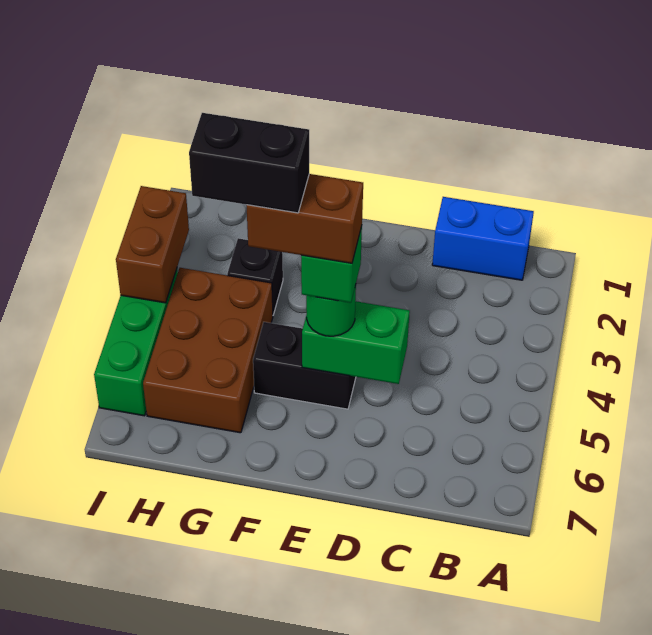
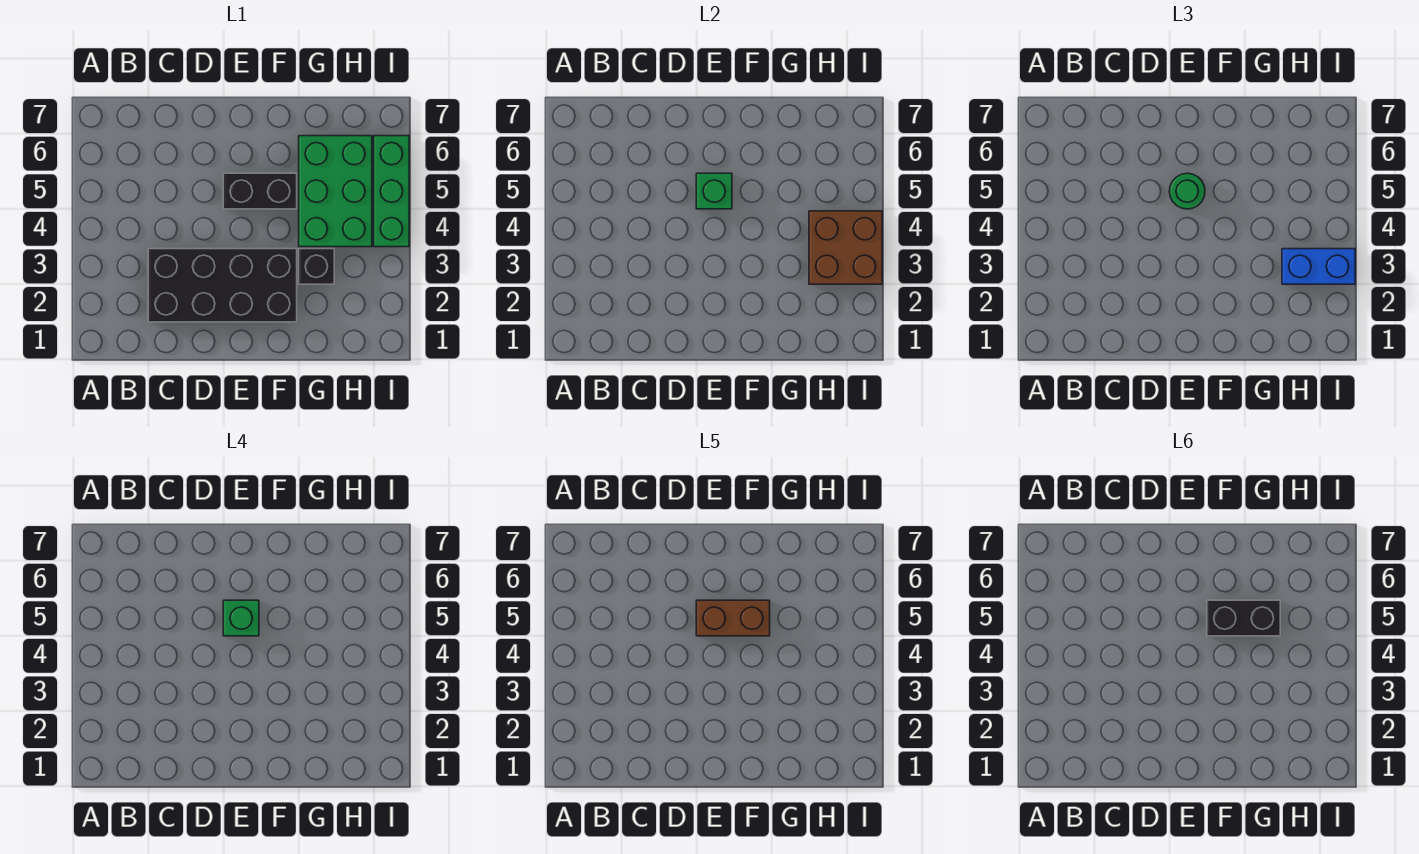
blue 1x2 brick [432,197,534,280] -> blue 1x2 brick moved to [1282,249,1355,284]
none -> black 2x4 brick [148,249,297,322]
green 1x2 brick [302,301,410,384] -> green 1x1 brick [696,173,732,209]
brown 2x3 brick [143,268,273,433] -> green 2x3 brick [299,136,372,247]
brown 1x2 brick [116,186,189,303] -> brown 2x2 brick [809,211,882,284]

